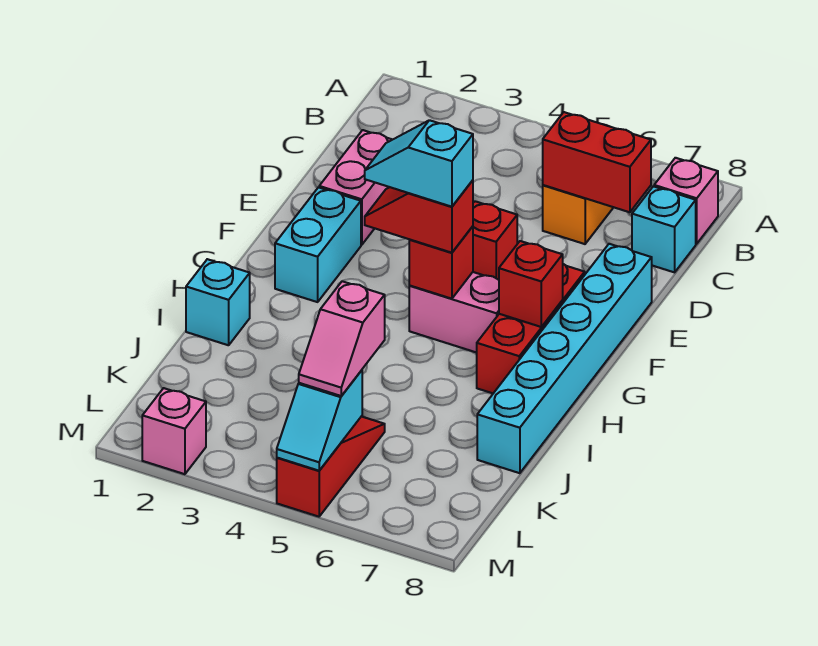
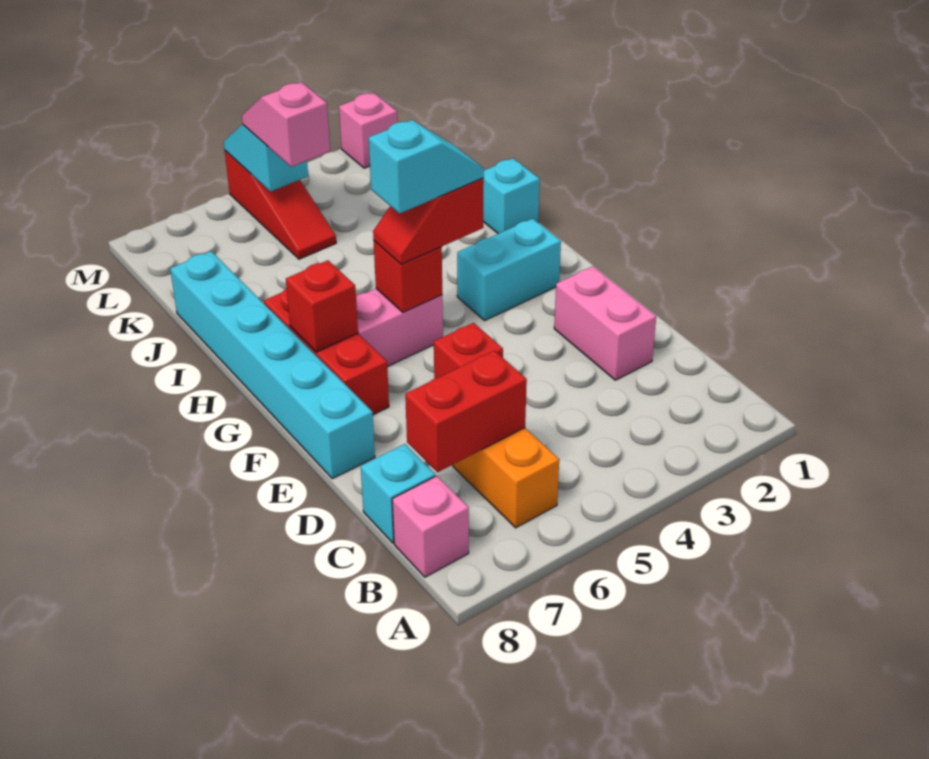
cyan 1x2 brick [275,187,361,302] -> cyan 1x2 brick turned to [457,218,561,320]
red 1x2 slope [365,180,473,253] -> red 1x2 slope turned to [373,178,484,264]

